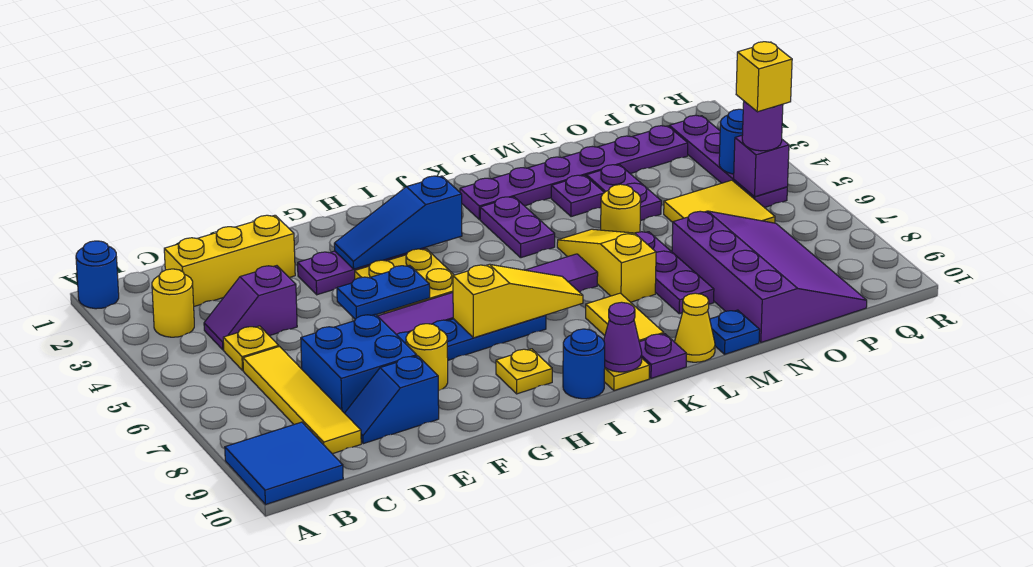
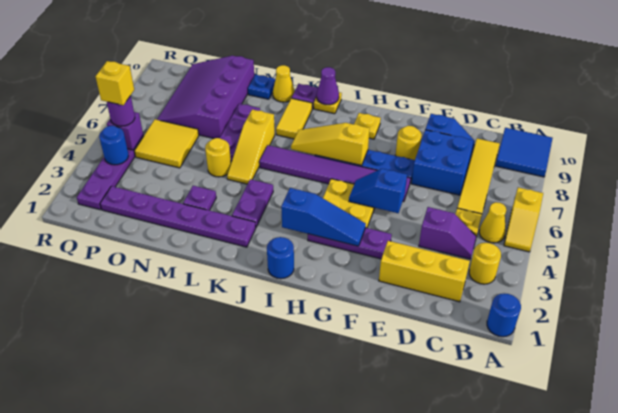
none -> yellow 1x2 slope [504,187,543,252]
none -> yellow 1x1 cone [479,202,506,243]
blue 1x2 plate [337,265,430,319] -> blue 1x2 slope [349,169,407,213]
blue 1x1 round brick [563,329,605,399] -> blue 1x1 round brick moved to [267,237,294,279]
purple 1x2 plate [586,165,661,221] -> none

